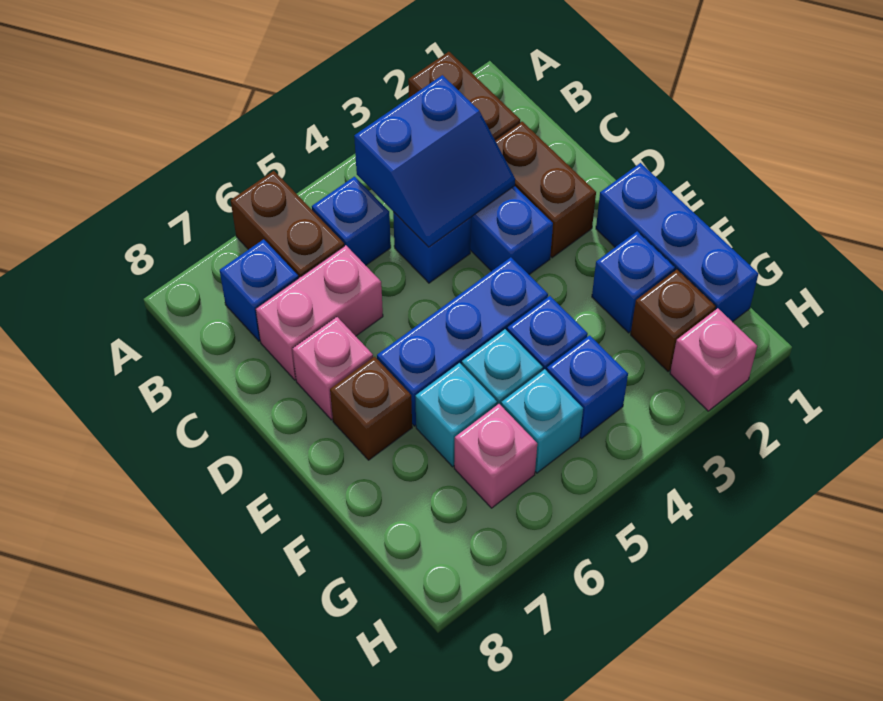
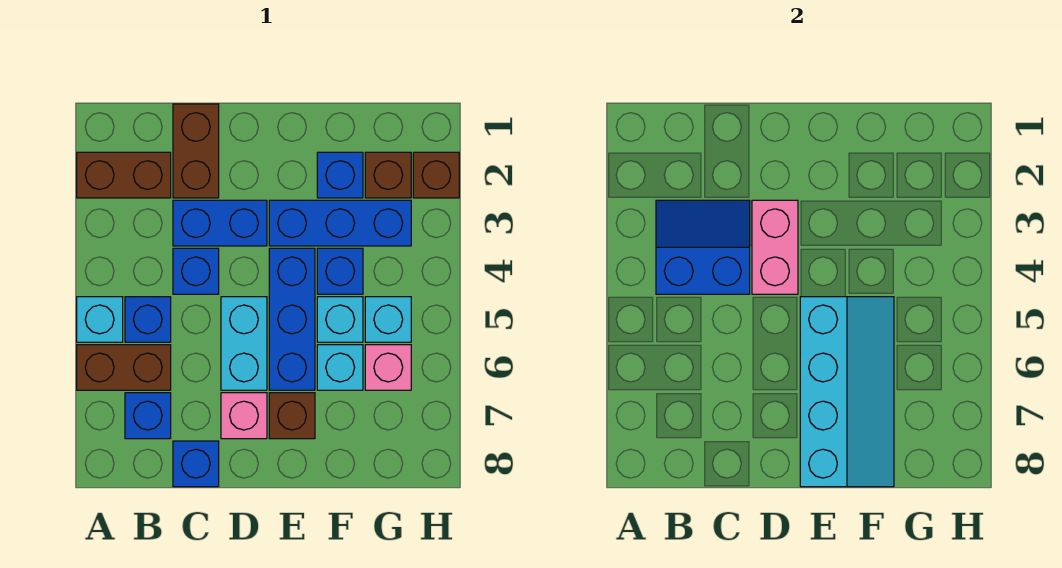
none -> cyan 1x1 brick [77,297,123,342]
blue 2x2 slope [354,75,515,247] -> blue 2x2 slope turned to [656,200,750,294]
brown 1x2 brick [495,122,596,258] -> brown 1x2 brick turned to [173,104,219,198]
pink 1x2 brick [256,245,383,380] -> pink 1x2 brick moved to [752,200,798,294]
none -> cyan 1x2 brick [221,297,267,390]
blue 1x3 brick [596,163,758,322] -> blue 1x3 brick moved to [269,200,411,246]
none -> cyan 2x4 slope [800,297,894,487]
blue 1x1 brick [547,335,628,439] -> blue 1x1 brick moved to [173,441,219,487]
pink 1x1 brick [670,308,757,411] -> brown 1x1 brick [413,152,459,198]

